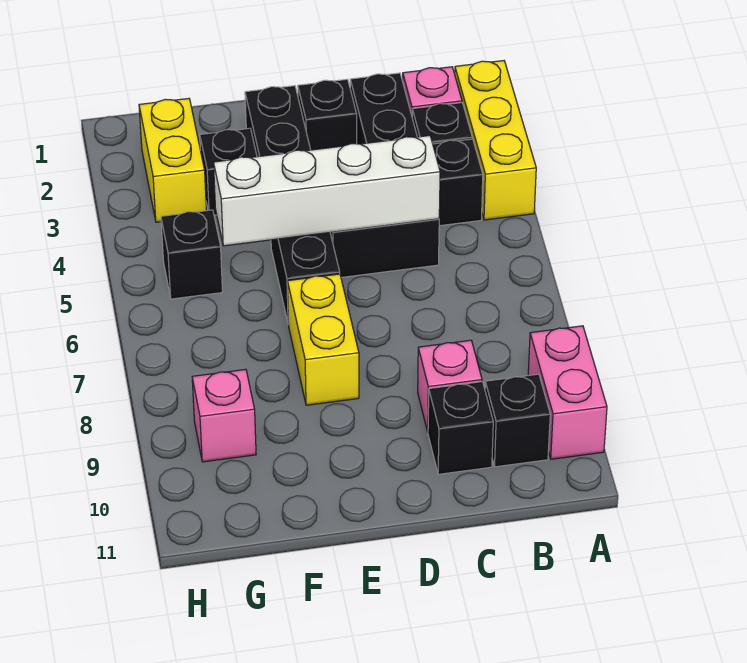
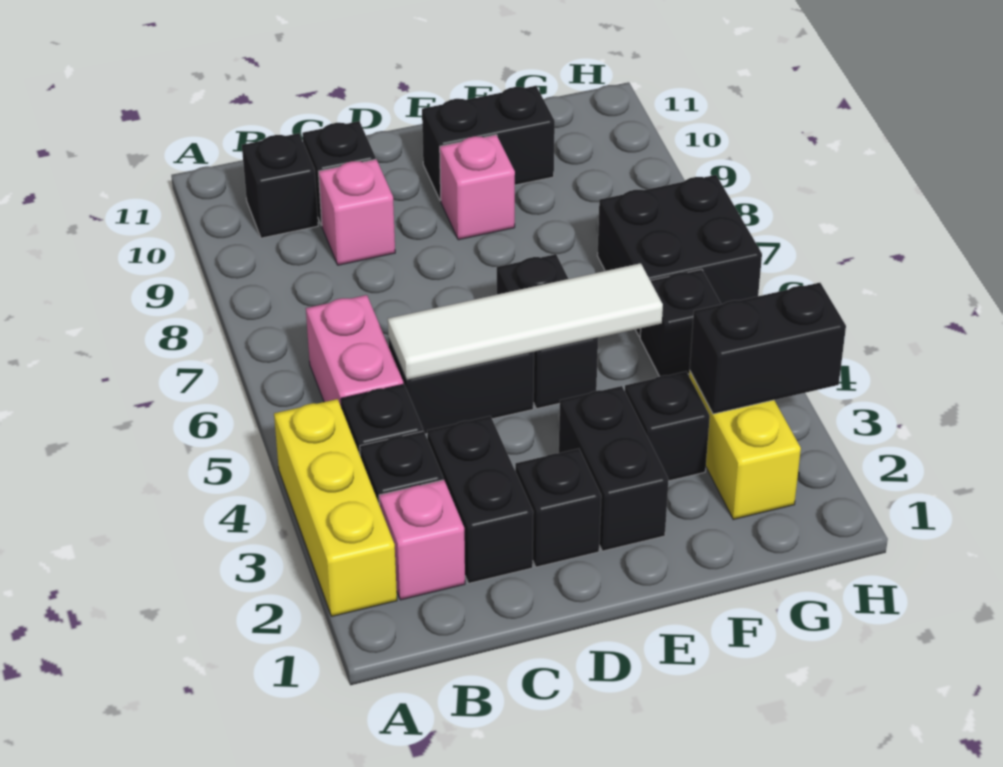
pink 1x2 brick [528,326,607,459] -> pink 1x2 brick moved to [306,295,403,408]
white 1x4 brick [214,136,440,246] -> white 1x4 tile [388,263,663,380]
yellow 1x2 brick [287,274,359,405] -> none
none -> black 1x2 brick [422,86,555,201]
none -> black 1x2 brick [690,283,846,414]
none -> black 2x2 brick [597,175,762,337]
pink 1x1 brick [192,369,256,462] -> pink 1x1 brick moved to [440,135,515,240]

